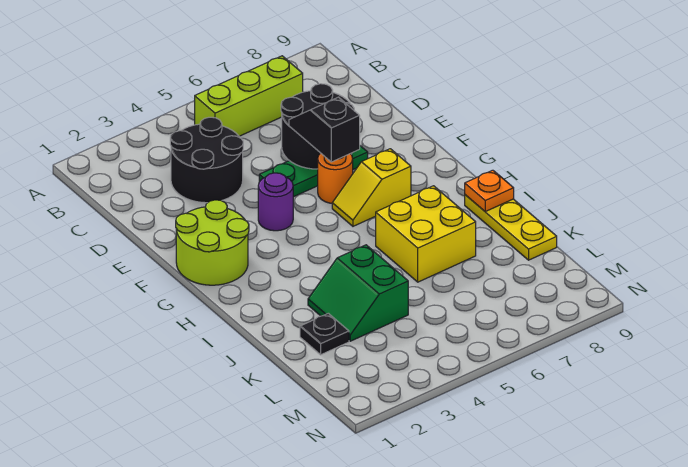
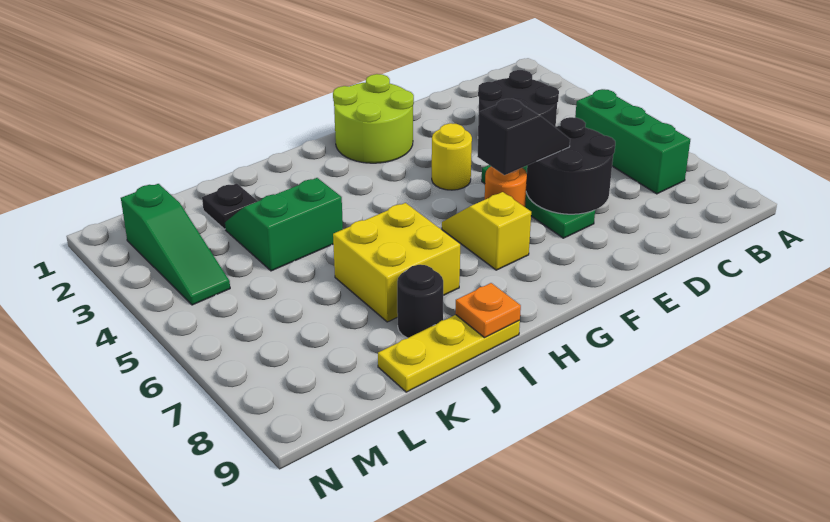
lime 1x3 brick [195,56,303,136] -> green 1x3 brick [575,89,690,194]
purple 1x1 round brick [258,173,293,231] -> yellow 1x1 round brick [432,123,472,190]
none -> black 1x1 round brick [397,265,443,338]
none -> green 1x3 slope [121,184,230,305]

